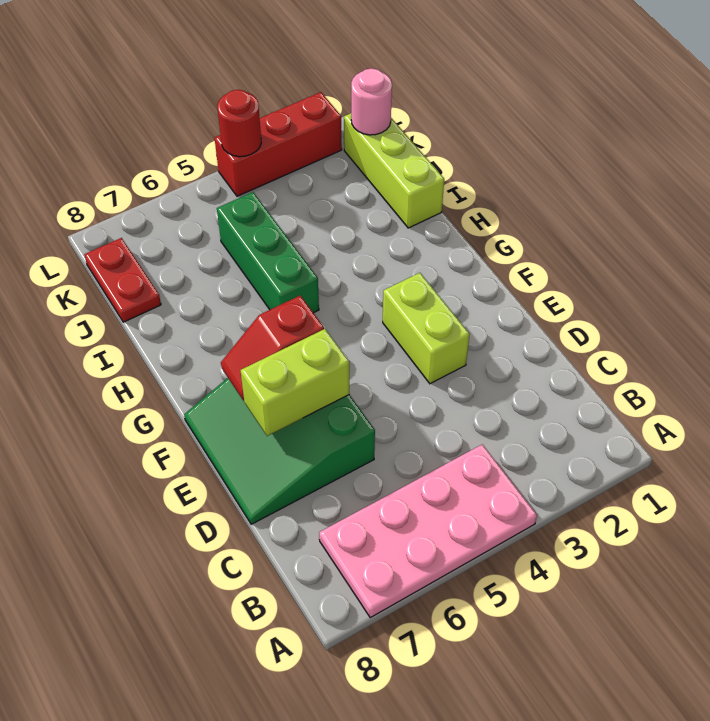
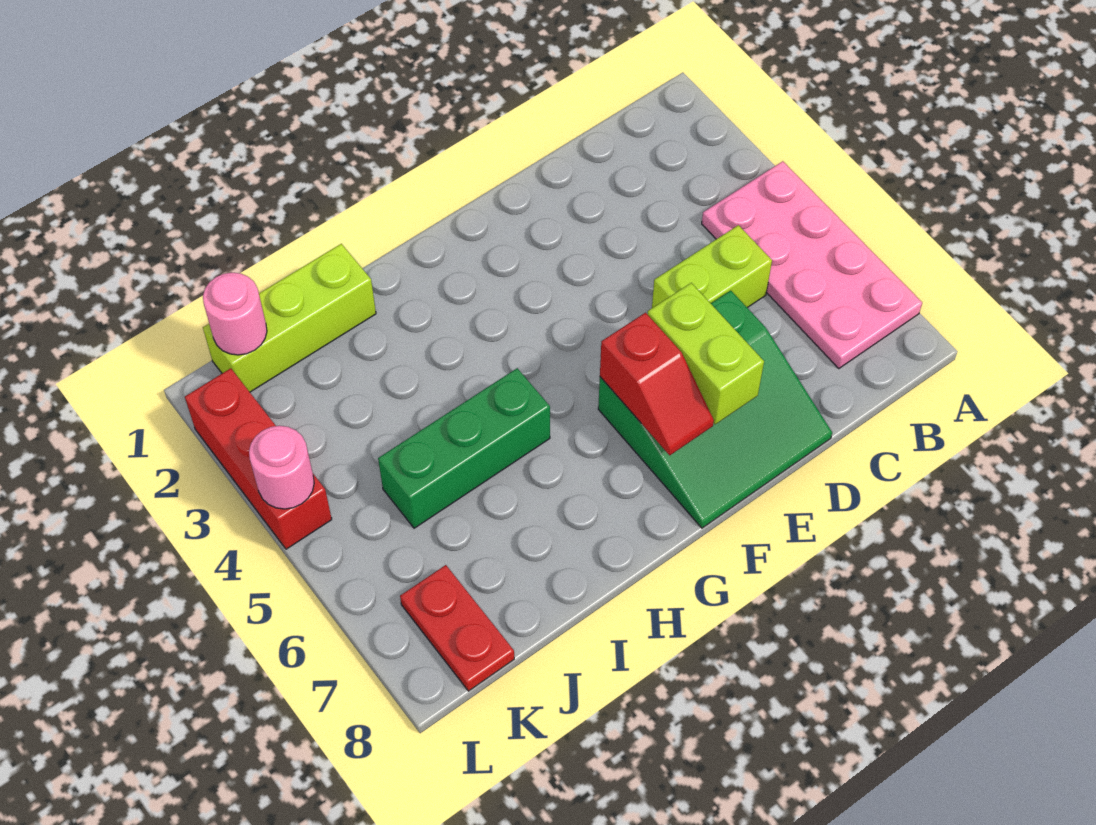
lime 1x2 brick [383,273,470,384] -> lime 1x2 brick moved to [652,225,772,308]
red 1x2 plate [84,238,161,322] -> red 1x2 plate turned to [400,565,514,691]
red 1x1 round brick [217,90,261,157] -> pink 1x1 round brick [249,426,314,509]

